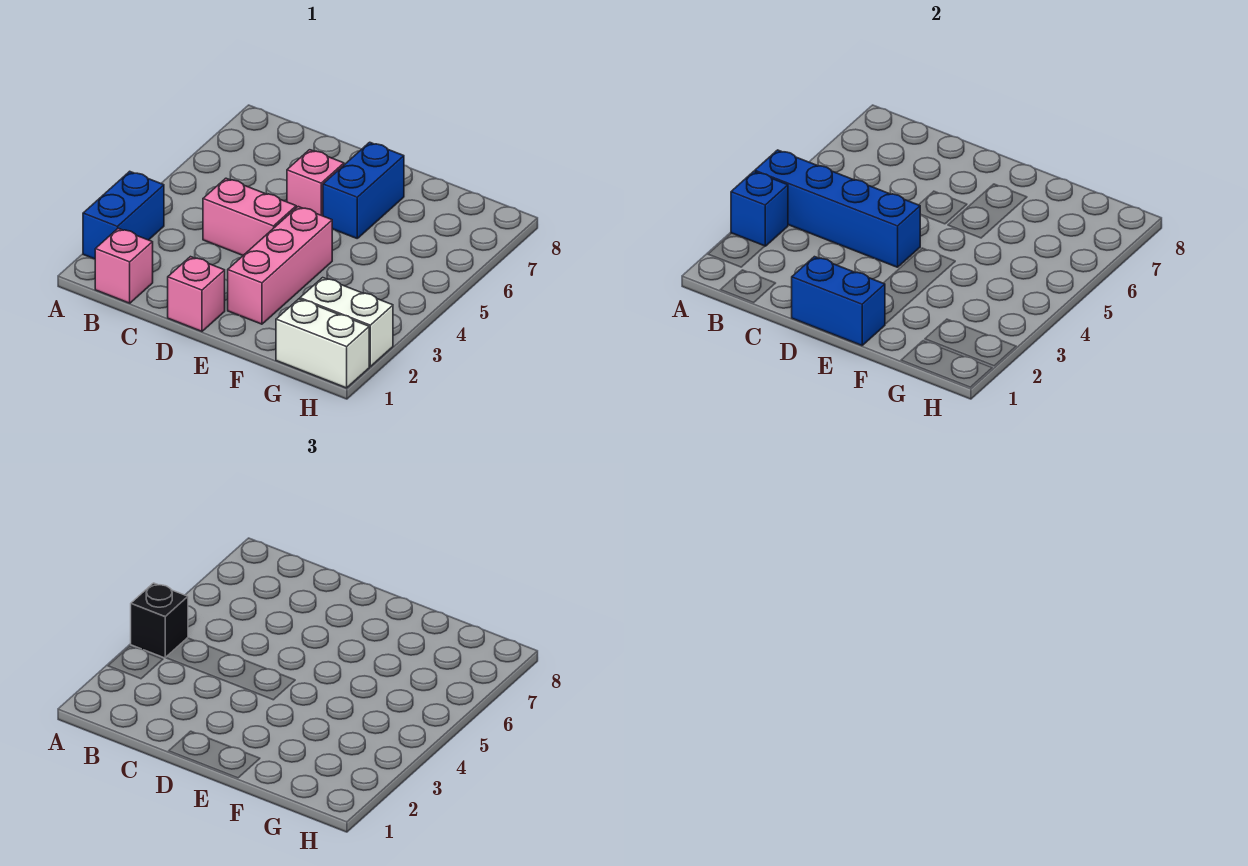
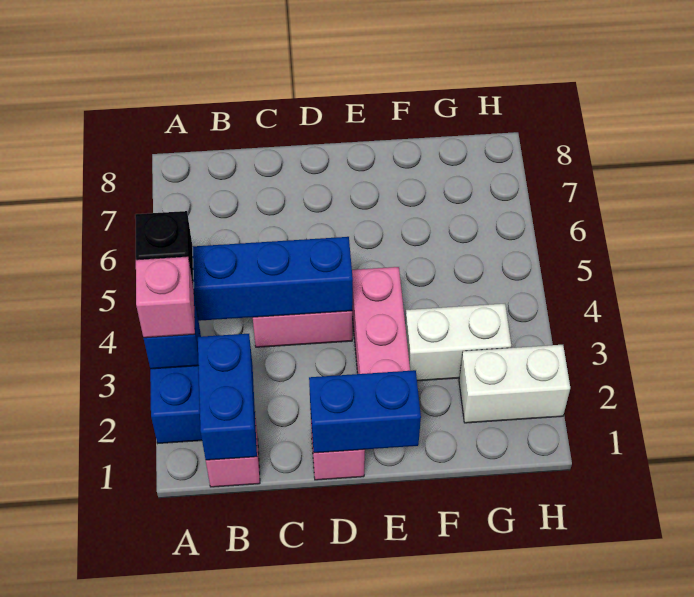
pink 1x1 brick [287,150,344,216] -> pink 1x1 brick moved to [136,257,195,338]
blue 1x2 brick [323,142,404,238] -> blue 1x2 brick moved to [198,334,257,460]
white 1x2 brick [276,299,369,388] -> white 1x2 brick moved to [405,304,511,381]

